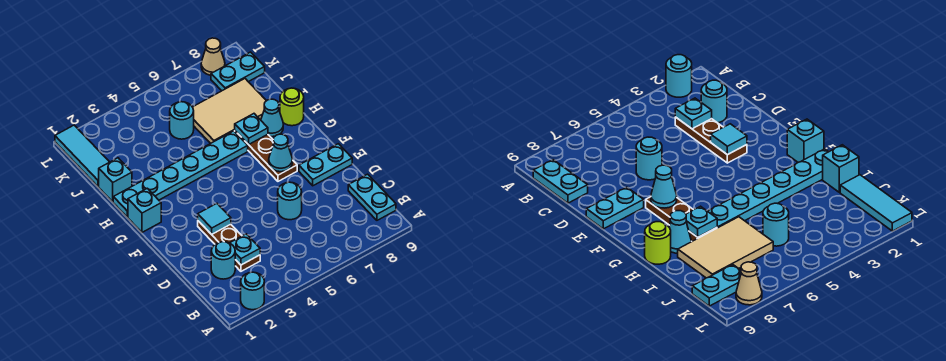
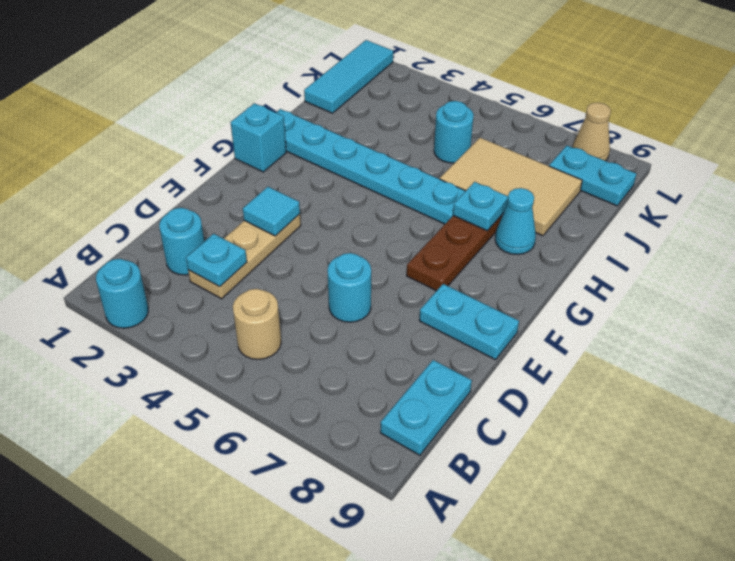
none -> tan 1x1 round brick [233,289,281,359]
brown 1x3 plate [198,221,260,271] -> tan 1x3 plate [188,214,301,299]
cyan 1x1 cone [269,134,293,172] -> none
lime 1x1 round brick [280,88,304,126] -> none
cyan 1x1 brick [99,158,132,202] -> none

